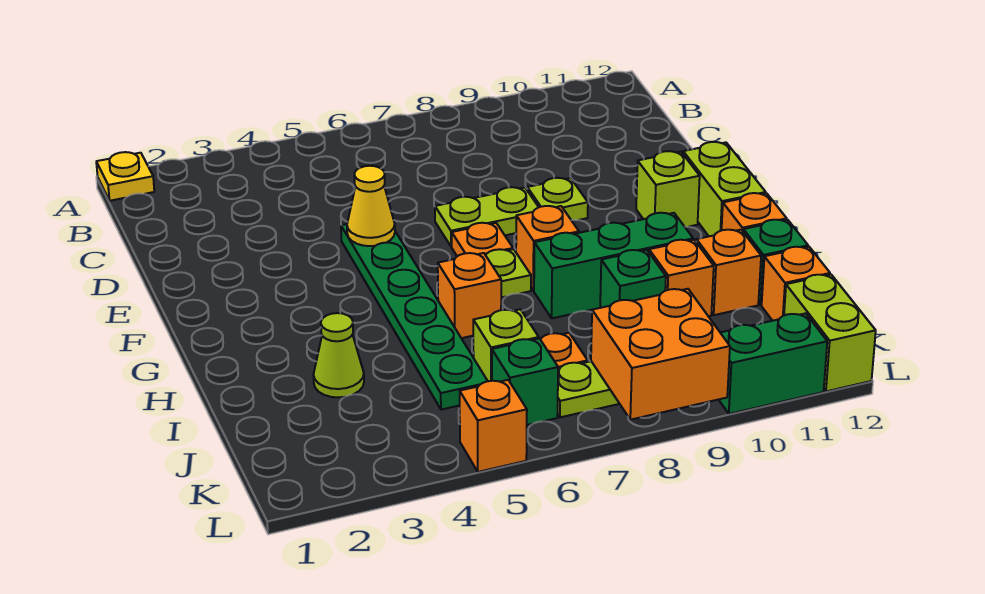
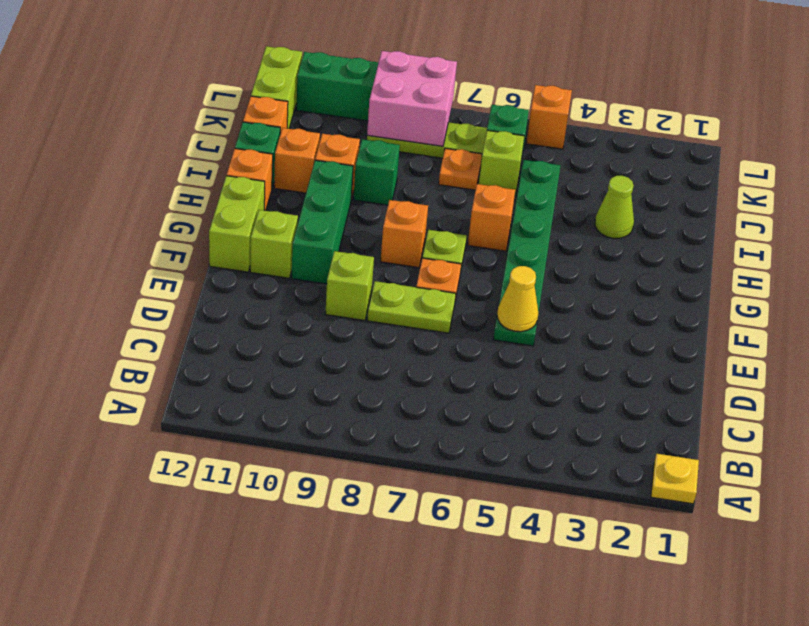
lime 1x1 plate [527,178,588,220] -> lime 1x1 brick [325,251,374,321]
green 1x3 brick [534,213,693,318] -> green 1x3 brick turned to [292,160,353,284]
orange 2x2 brick [591,289,730,420] -> pink 2x2 brick [367,51,457,146]

